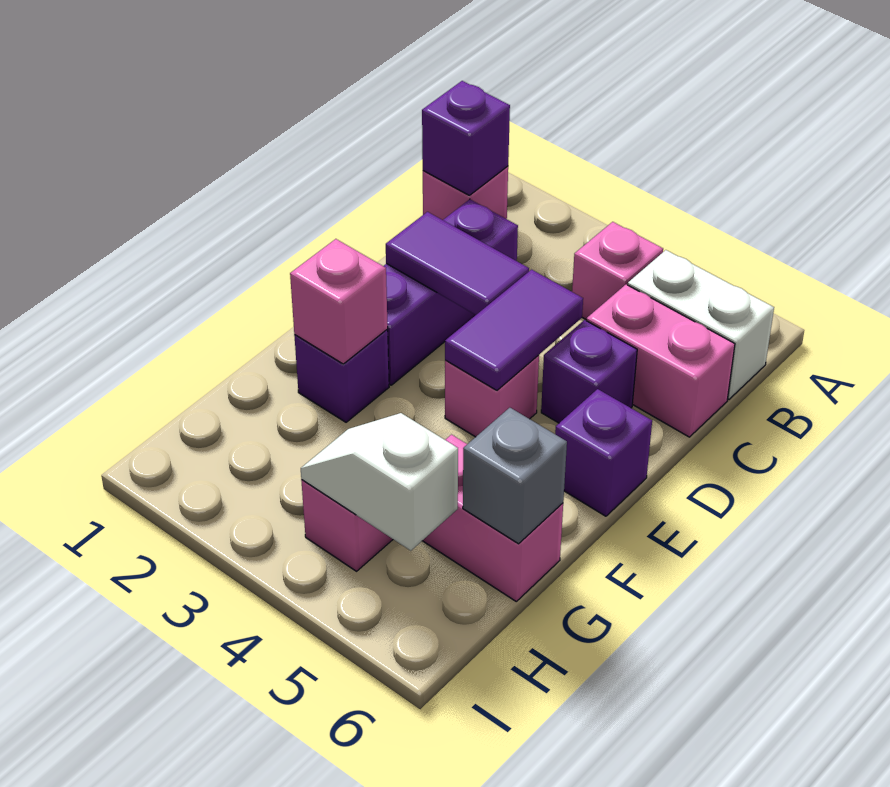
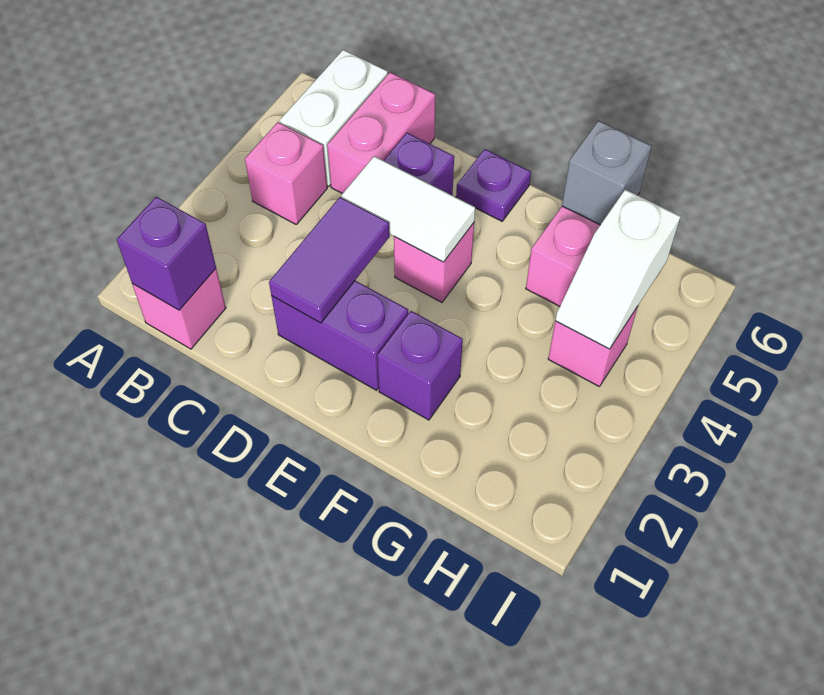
purple 1x3 brick [384,199,518,385] -> purple 1x2 brick [271,281,408,390]
purple 1x2 tile [445,270,583,390] -> white 1x2 tile [342,156,475,262]
purple 1x1 brick [555,389,652,516] -> purple 1x1 plate [456,149,531,221]
pink 1x1 brick [290,239,388,364] -> none

